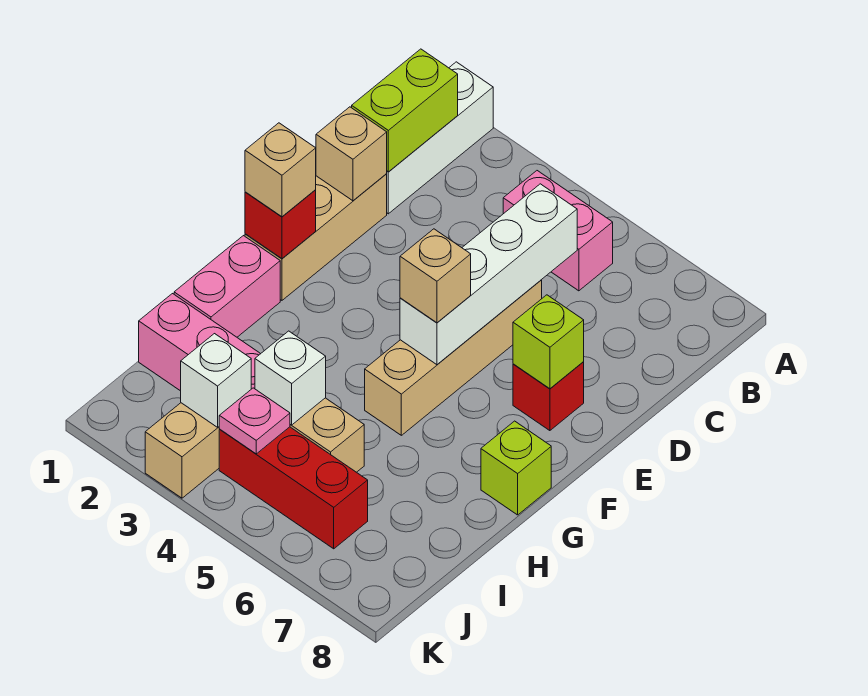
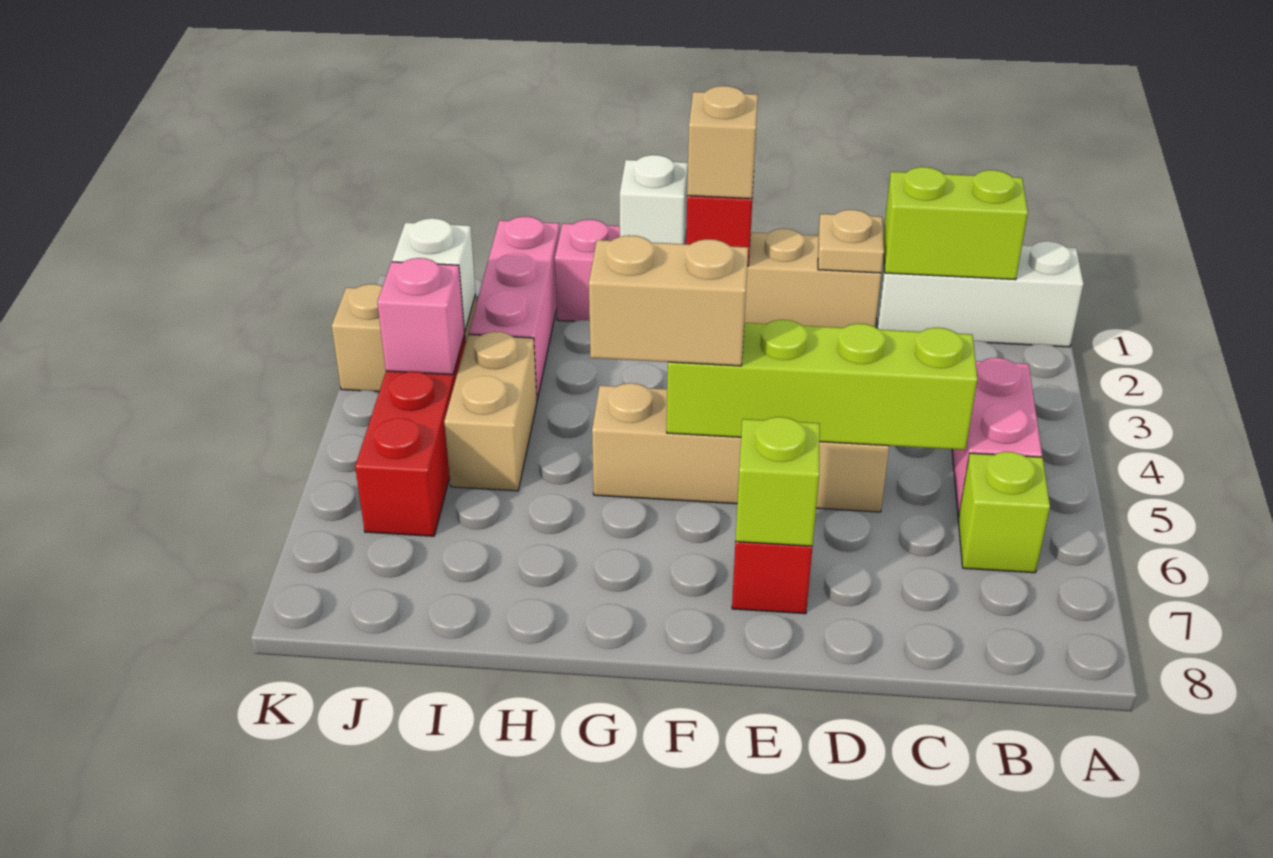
white 1x4 brick [400,184,577,365] -> lime 1x4 brick [667,320,977,450]
tan 1x1 brick [316,107,387,201] -> tan 1x1 plate [818,210,884,273]
tan 1x1 brick [400,229,471,323] -> tan 1x2 brick [589,235,748,366]
lime 1x1 brick [481,421,551,515] -> lime 1x1 brick moved to [958,452,1050,573]
white 1x1 brick [255,331,326,425] -> white 1x1 brick moved to [620,155,688,244]
pink 1x1 plate [219,388,290,454] -> pink 1x1 brick [377,258,465,375]

